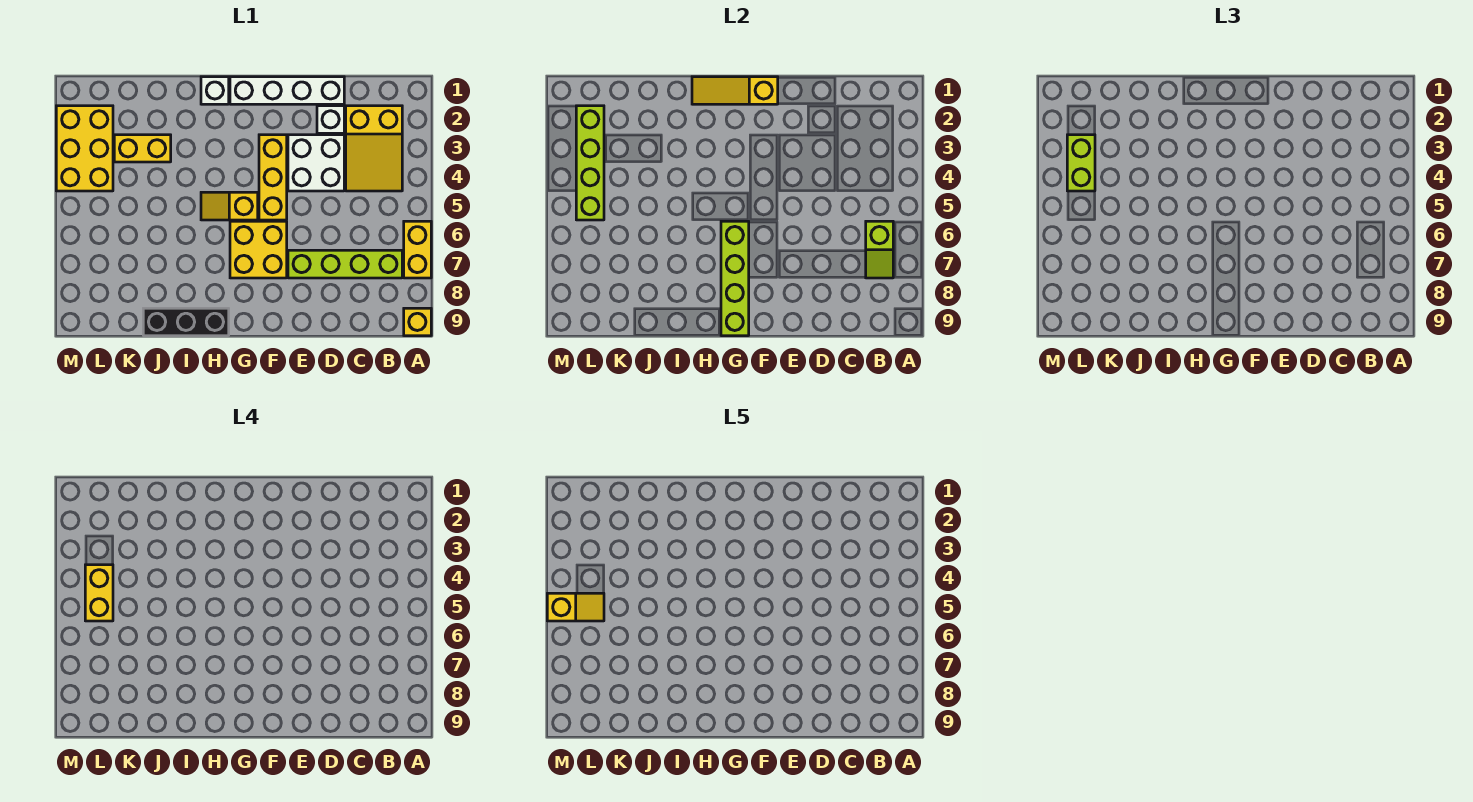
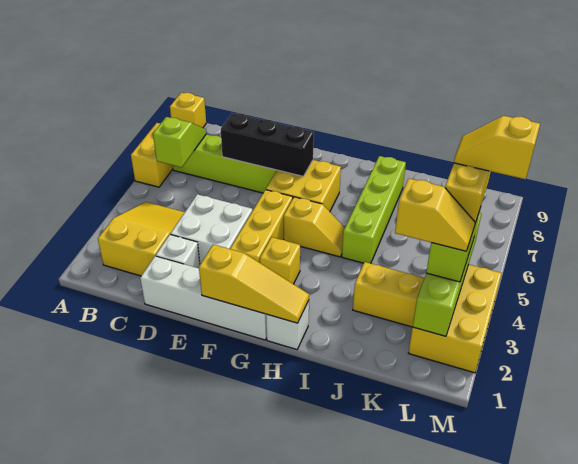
none -> yellow 1x1 brick [260,237,300,284]
lime 1x4 brick [721,221,749,336] -> lime 1x4 brick moved to [342,156,406,263]
black 1x3 brick [143,308,229,336] -> black 1x3 brick moved to [221,113,314,176]
none -> yellow 1x2 slope [395,178,475,251]

